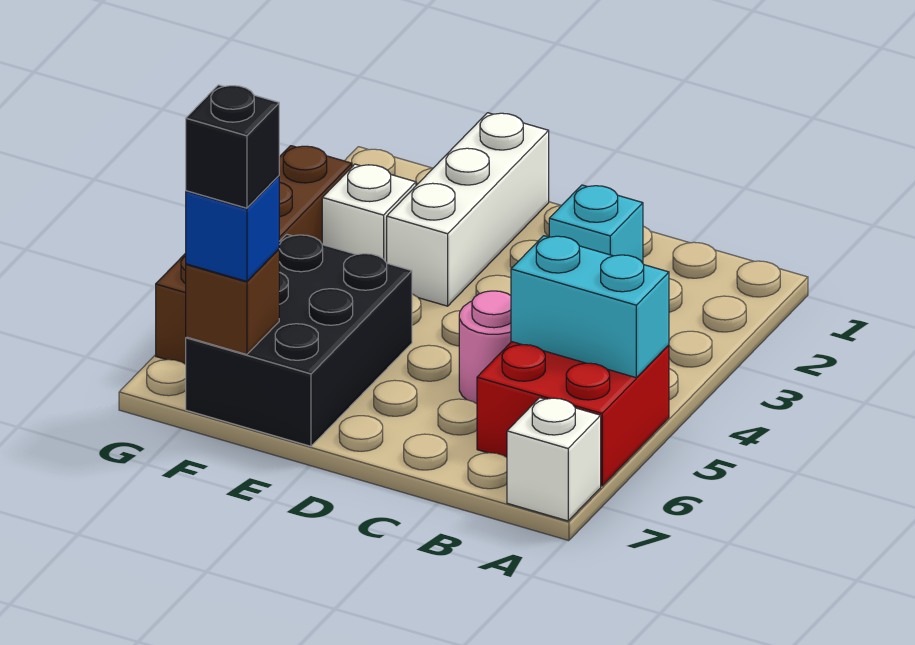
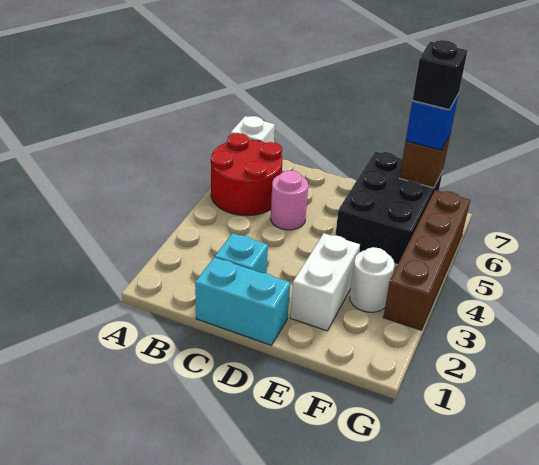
red 2x2 brick [477,342,669,486] -> red 2x2 round brick [211,133,282,216]
cyan 1x2 brick [511,236,669,377] -> cyan 1x2 brick moved to [195,257,290,345]
white 1x3 brick [387,113,549,306] -> white 1x2 brick [290,233,360,331]
white 1x1 brick [322,164,416,263] -> white 1x1 round brick [350,247,395,312]

